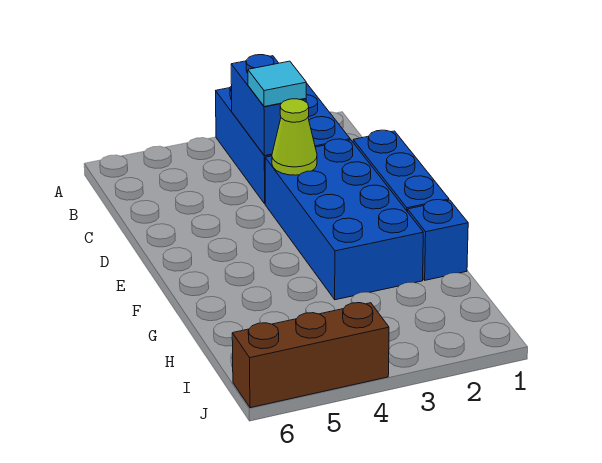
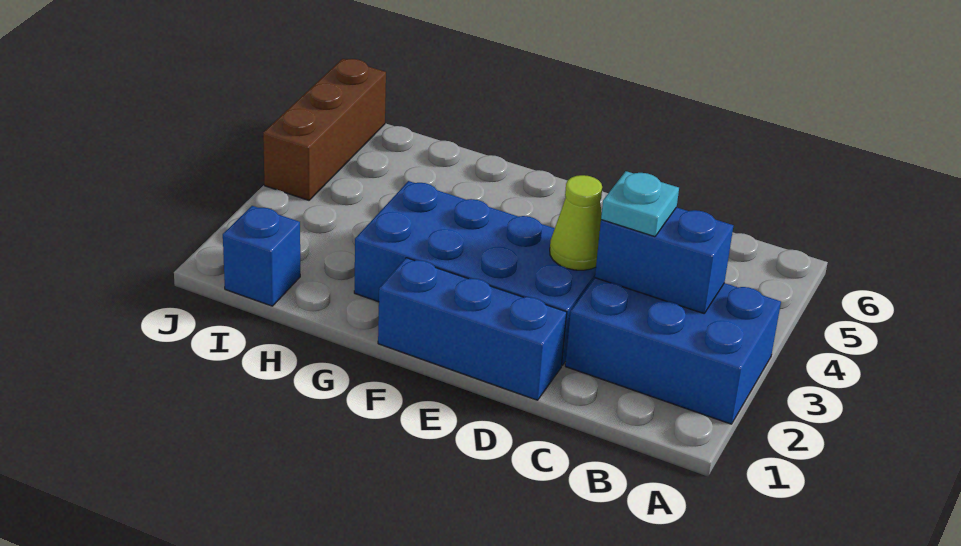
cyan 1x1 tile [248,61,306,107] -> cyan 1x1 plate [601,171,679,237]
blue 1x1 brick [408,200,468,280] -> blue 1x1 brick moved to [223,206,300,306]

